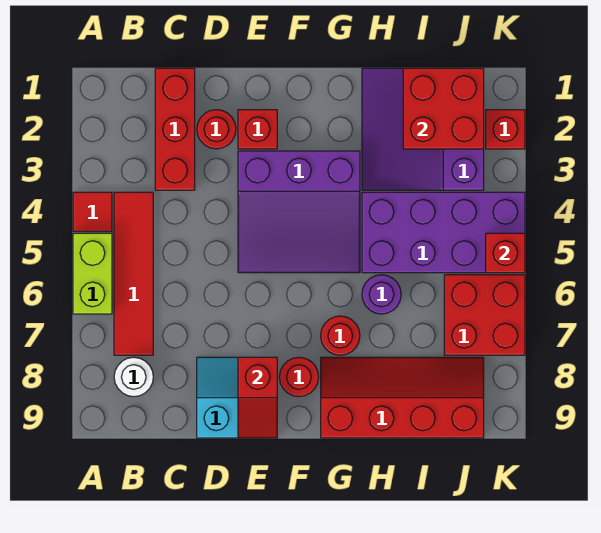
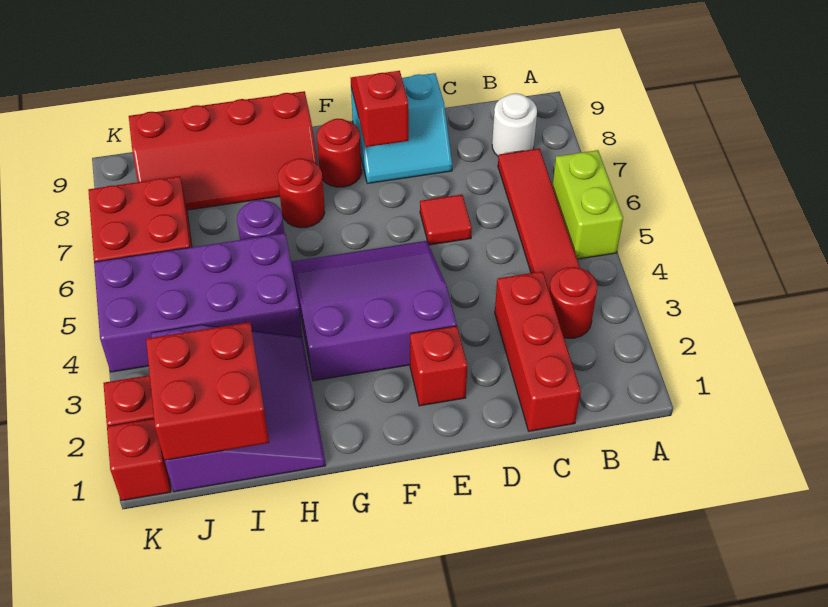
red 1x1 tile [73,192,112,231] -> red 1x1 tile moved to [420,195,472,245]
red 1x1 round brick [197,110,236,149] -> red 1x1 round brick moved to [549,267,597,338]
red 1x1 brick [486,233,525,273] -> red 1x1 brick moved to [107,419,171,501]

